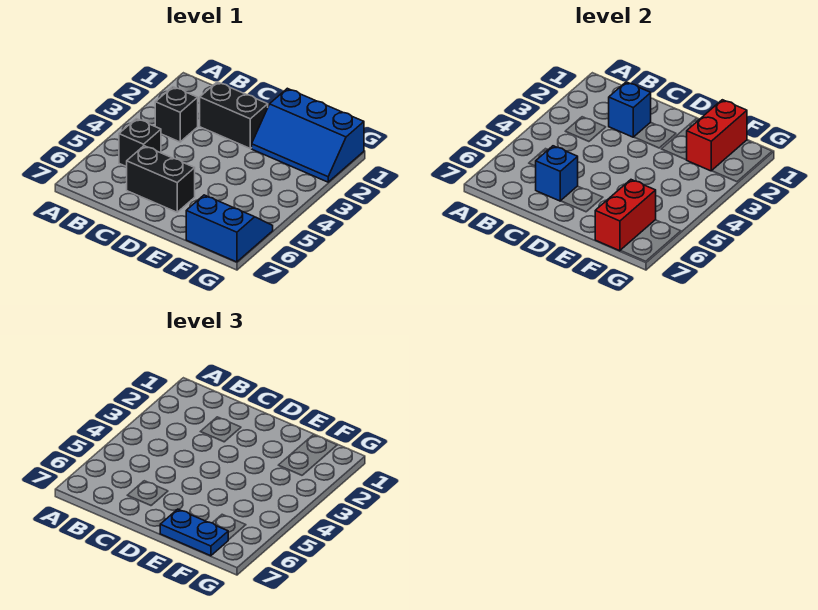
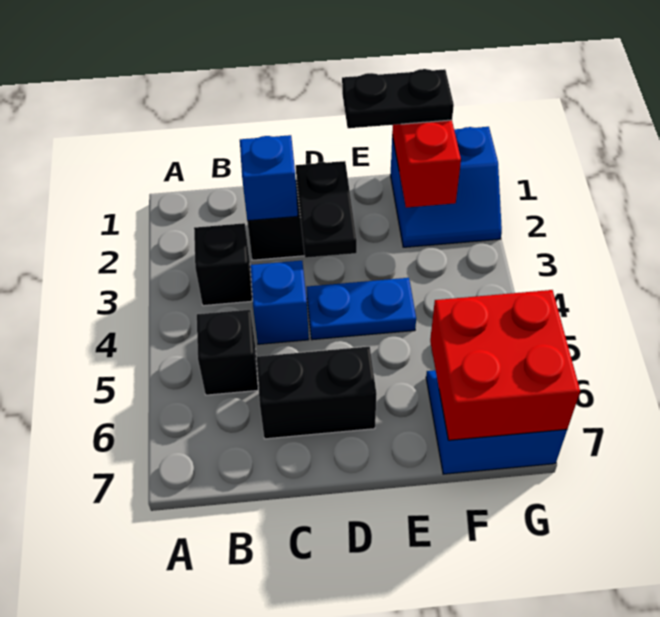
blue 1x1 brick [536,146,578,201] -> blue 1x1 brick moved to [250,261,309,344]
none -> black 1x2 plate [296,161,357,258]
blue 2x3 slope [252,88,364,182] -> blue 2x2 slope [390,127,502,247]
none -> black 1x2 plate [342,69,454,128]
blue 1x2 plate [160,509,228,556] -> blue 1x2 plate moved to [307,278,416,340]
red 1x2 brick [595,180,656,251] -> red 2x2 brick [430,290,580,440]

